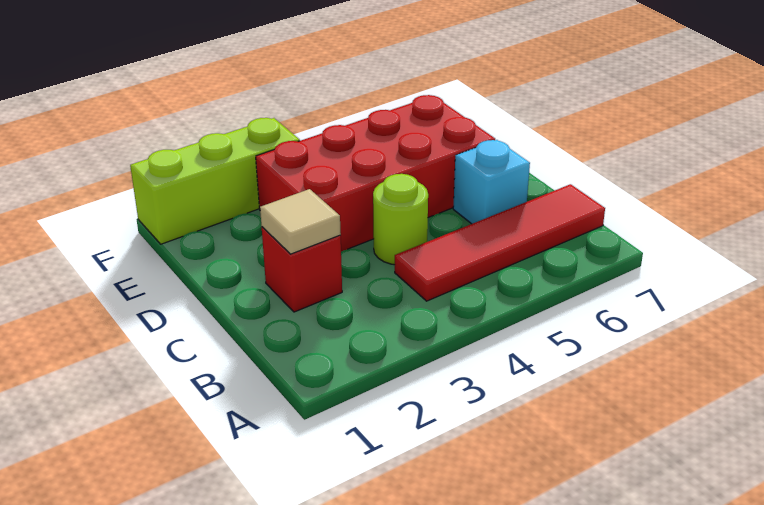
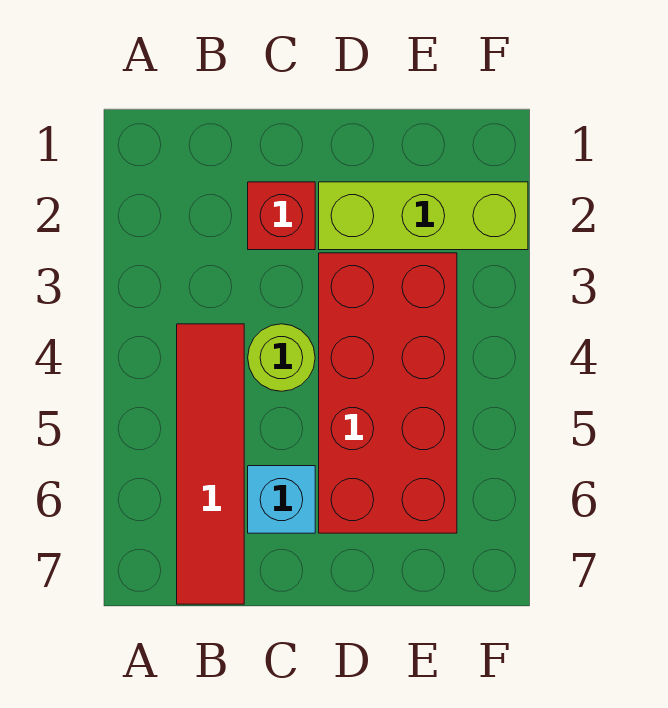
tan 1x1 tile [260,189,341,254] -> none
lime 1x3 brick [130,118,300,244] -> lime 1x3 brick turned to [319,182,528,250]

